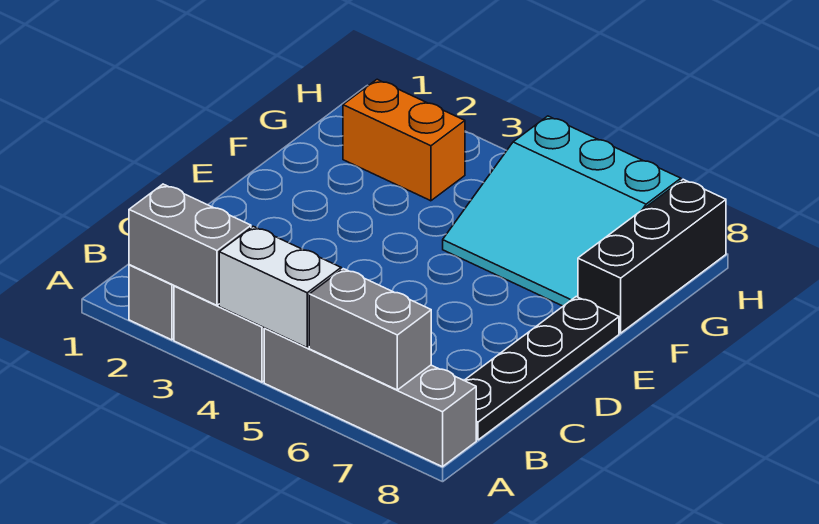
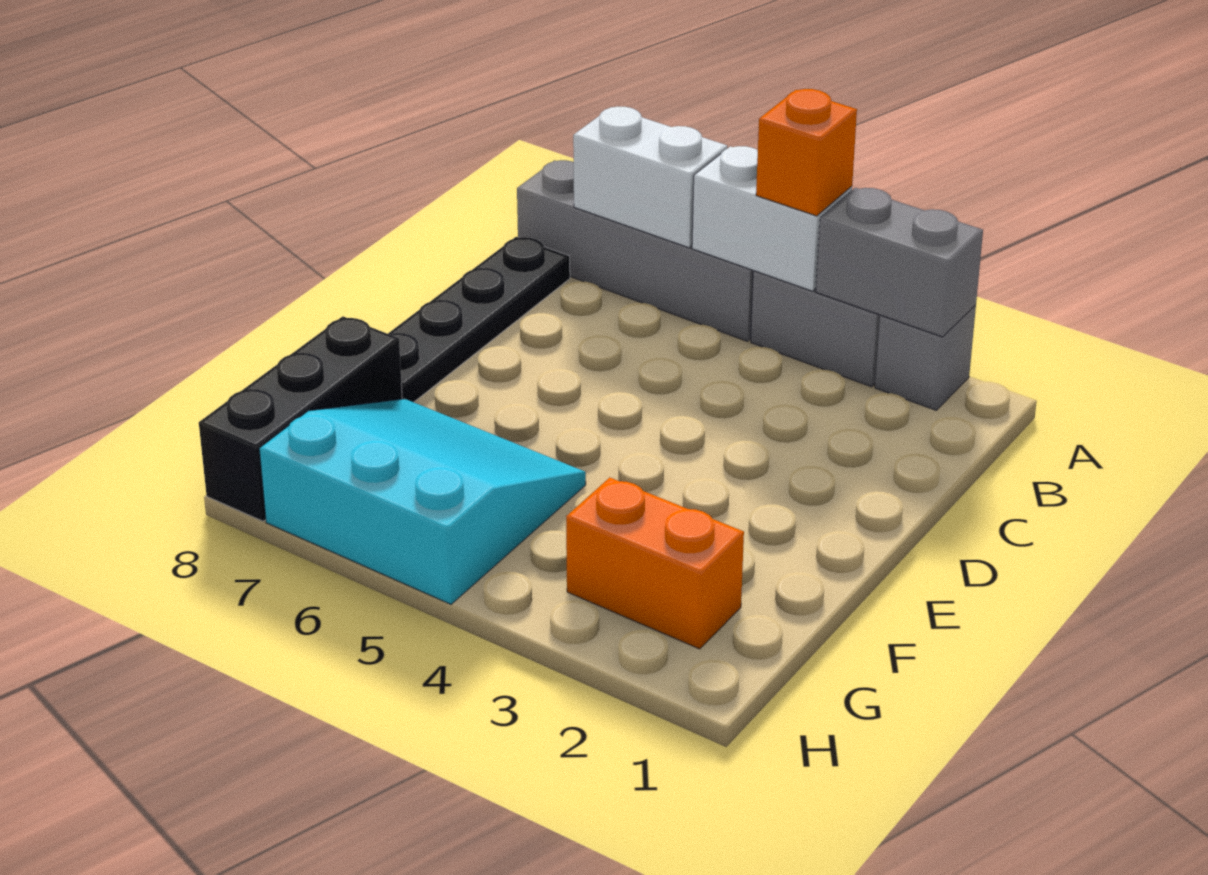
none -> orange 1x1 brick [756,89,857,216]
grey 1x2 brick [309,269,431,390] -> white 1x2 brick [573,107,727,248]

